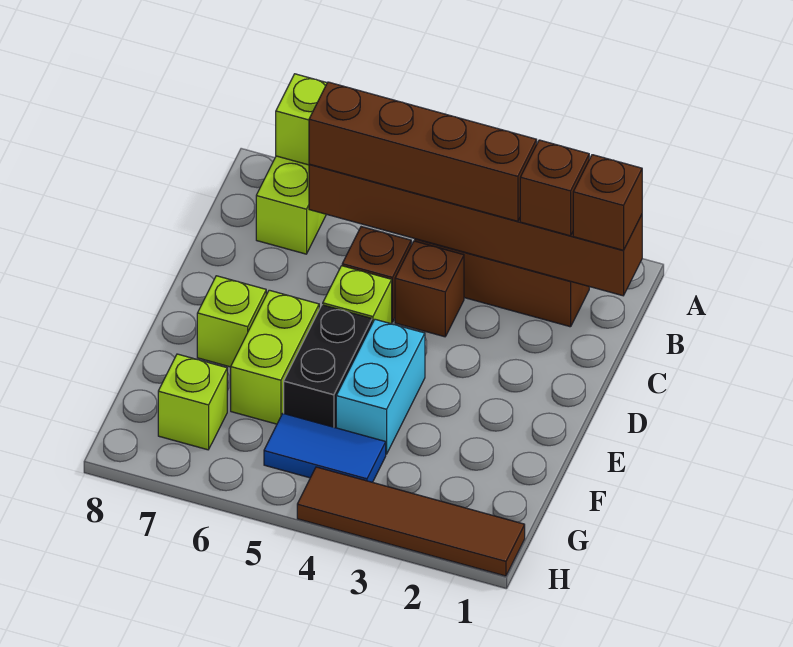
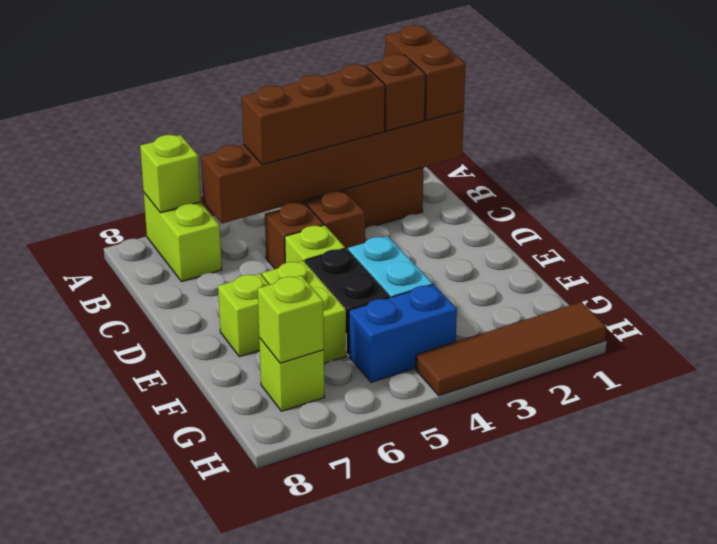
brown 1x1 brick [573,155,642,250] -> brown 1x2 brick [385,25,466,121]
brown 1x4 brick [309,82,537,221] -> brown 1x3 brick [242,64,385,165]
blue 1x2 tile [264,413,386,482] -> blue 1x2 brick [349,284,457,382]
none -> lime 1x1 brick [258,275,324,363]

